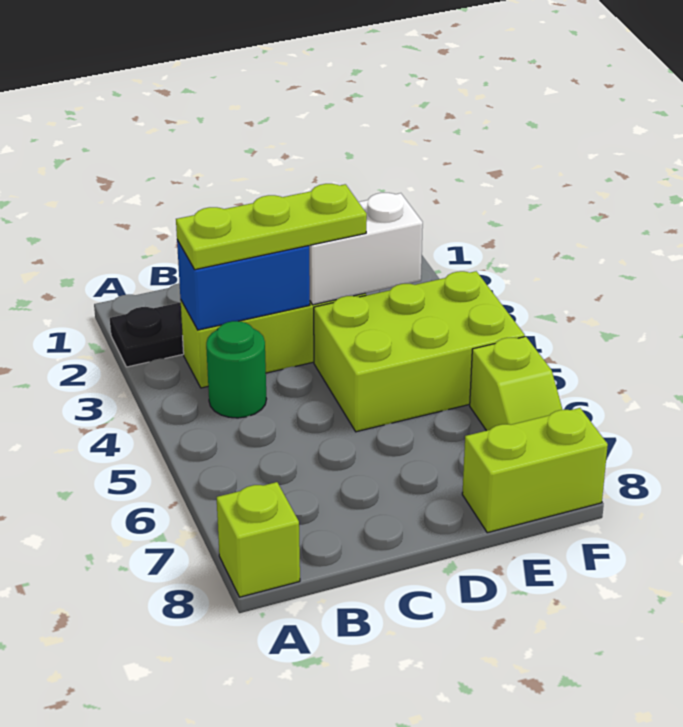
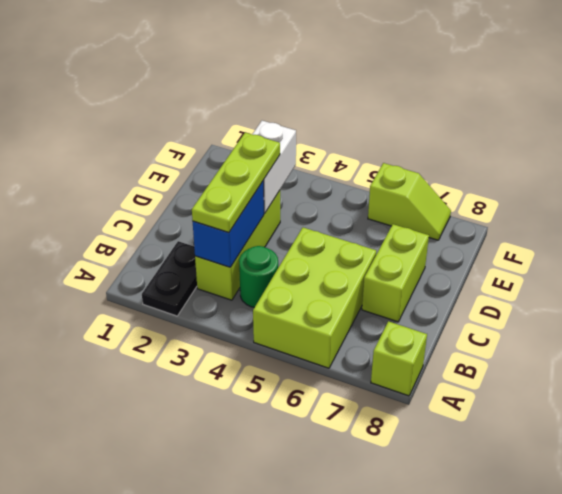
lime 2x3 brick [314,271,525,432] -> lime 2x3 brick moved to [253,228,376,368]
lime 1x2 brick [462,408,608,533] -> lime 1x2 brick moved to [362,224,429,322]

